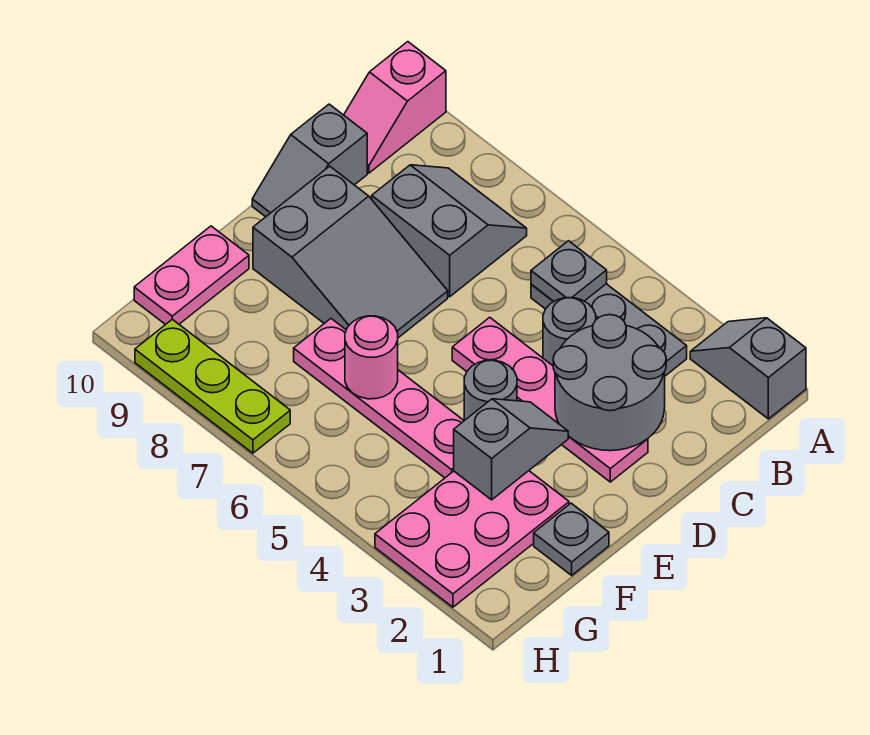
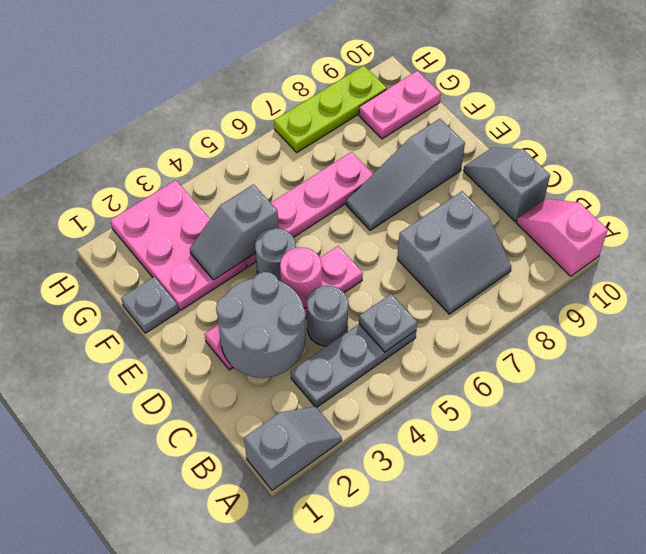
grey 2x3 slope [253,166,448,338] -> grey 1x3 slope [346,119,465,230]
grey 1x2 slope [454,399,568,500] -> grey 1x2 slope turned to [190,184,279,280]
pink 1x1 round brick [345,316,398,399] -> pink 1x1 round brick moved to [280,247,322,308]
pink 1x2 plate [134,226,249,325] -> pink 1x2 plate turned to [359,71,441,139]

